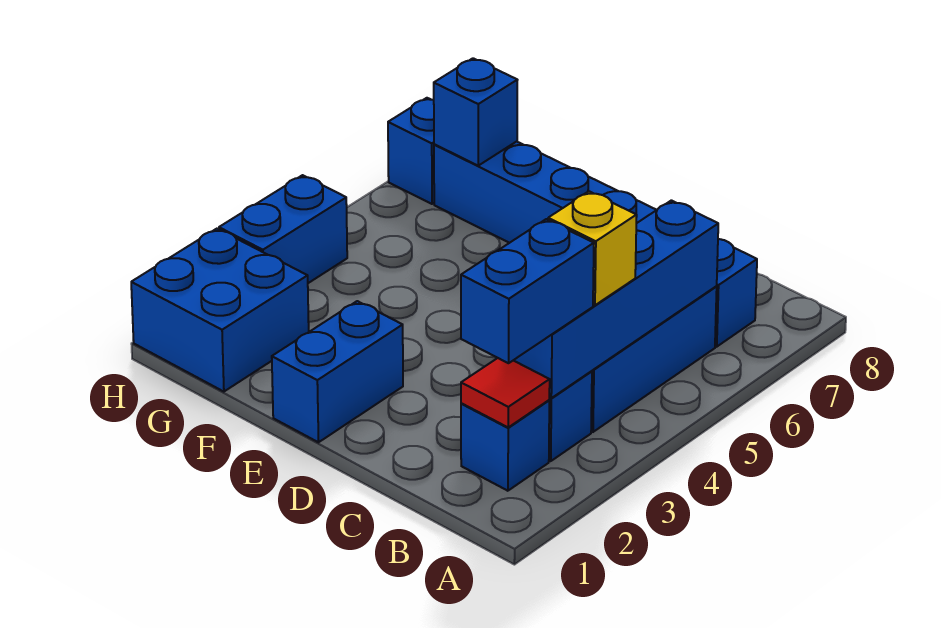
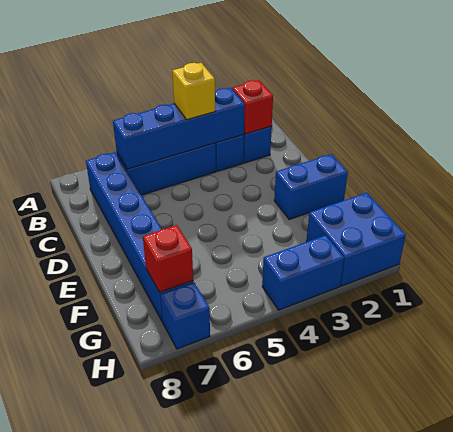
red 1x1 tile [461,358,550,427] -> red 1x1 brick [232,80,273,134]
blue 1x2 brick [461,219,594,363] -> none
blue 1x1 brick [434,58,517,166] -> red 1x1 brick [143,225,193,292]

